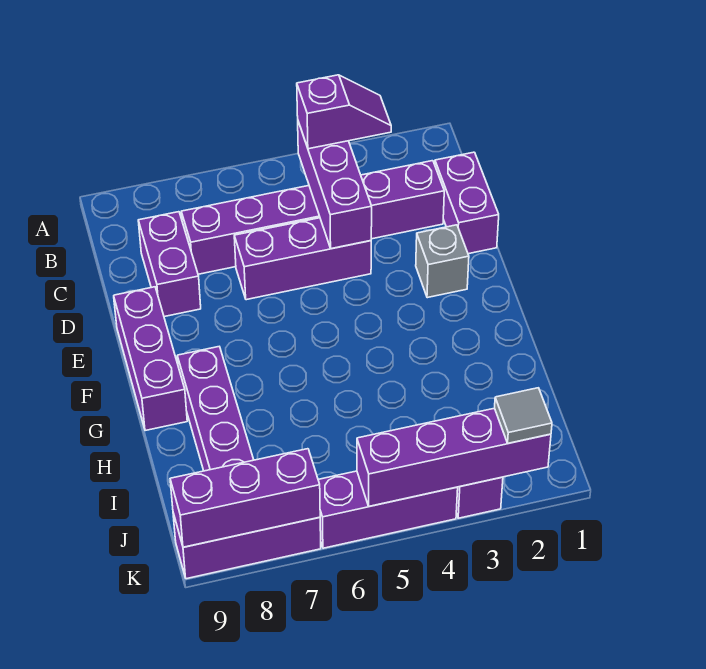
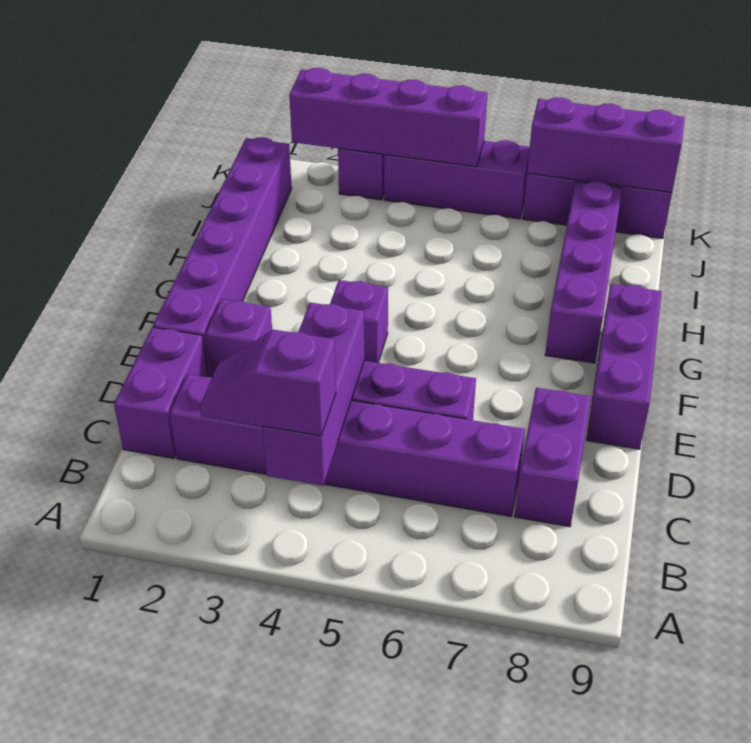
none -> purple 1x6 brick [153,137,292,377]
grey 1x1 brick [416,225,469,298] -> purple 1x1 brick [205,299,272,378]
none -> purple 1x1 brick [330,280,388,363]
grey 1x1 tile [495,388,552,443] -> none

